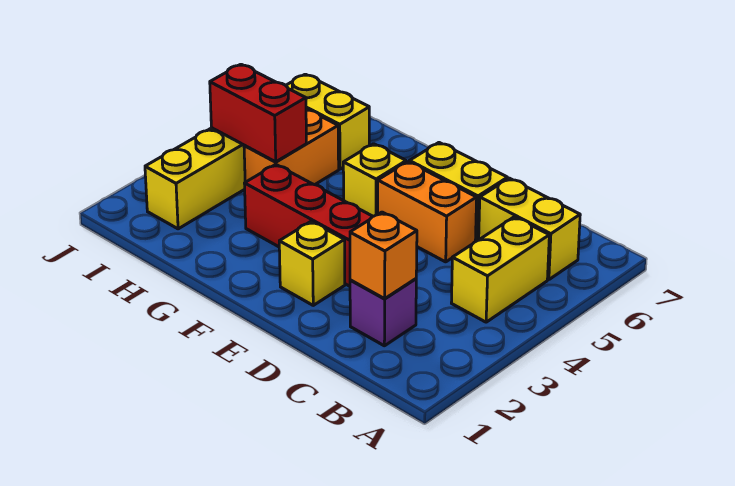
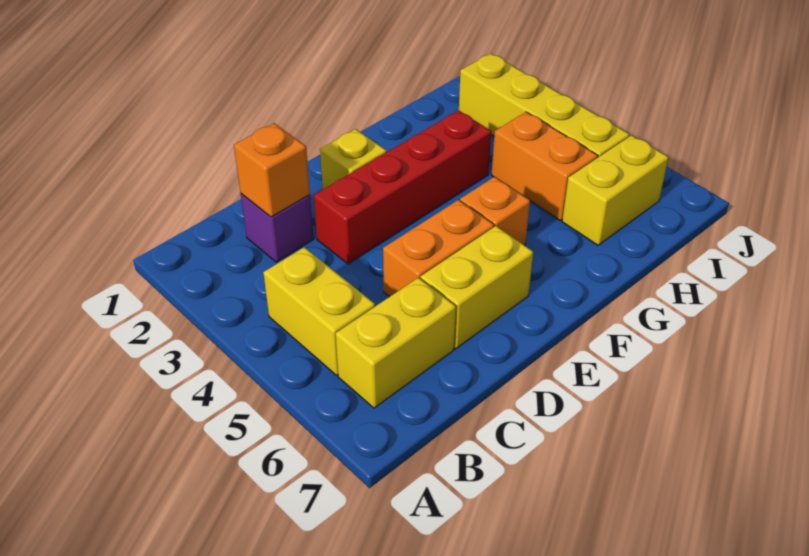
yellow 1x1 brick [343,144,406,216] -> orange 1x1 brick [460,177,530,245]
red 1x2 brick [210,64,307,162] -> none

